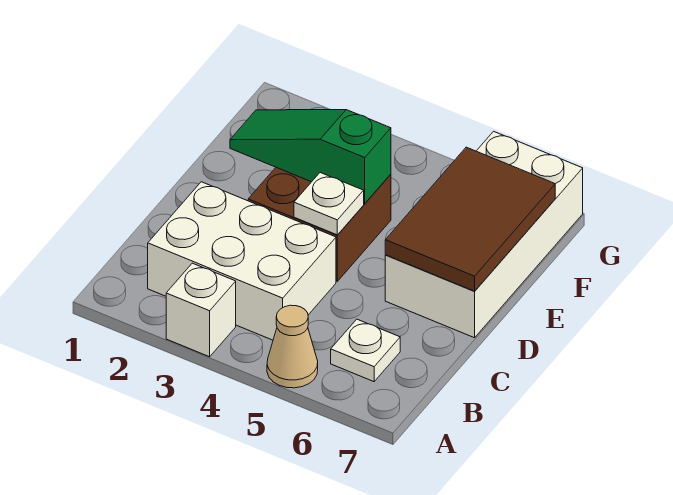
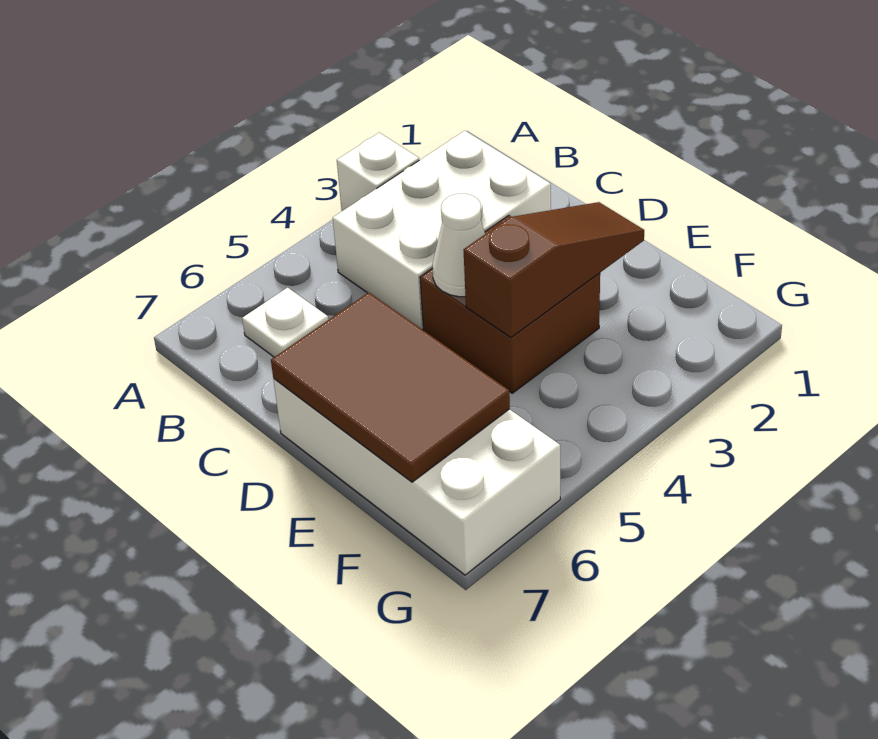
tan 1x1 cone [267,305,318,388] -> none
white 1x1 plate [294,173,364,235] -> white 1x1 cone [433,194,485,297]
green 1x3 slope [230,110,391,203] -> brown 1x3 slope [464,202,644,338]

